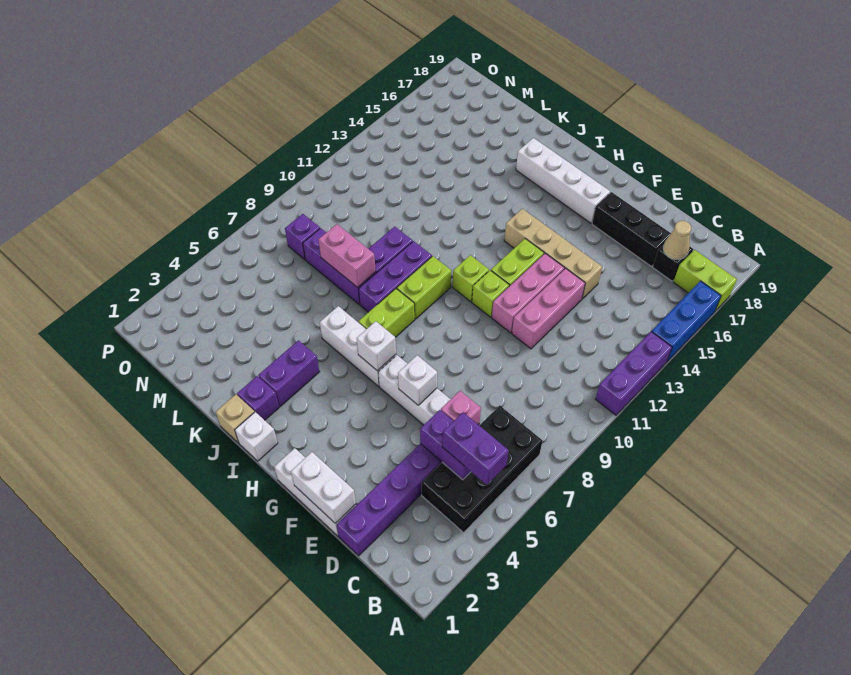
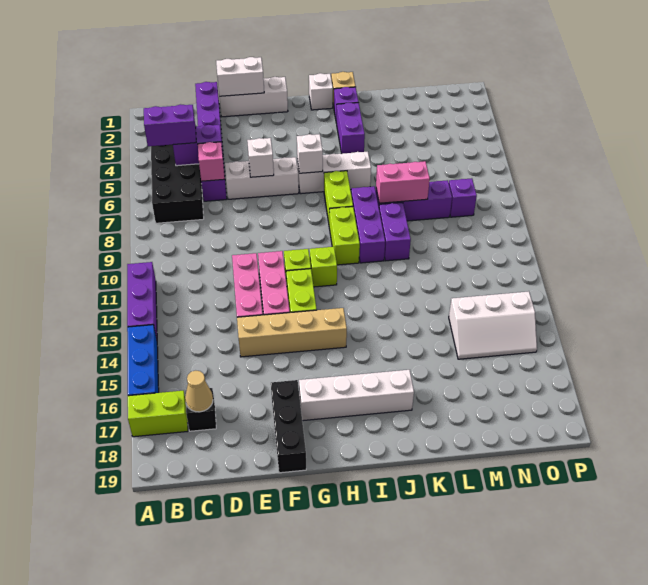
black 1x3 brick [592,192,671,266] -> black 1x3 brick turned to [271,380,306,473]
none -> white 2x3 slope [449,291,537,359]

